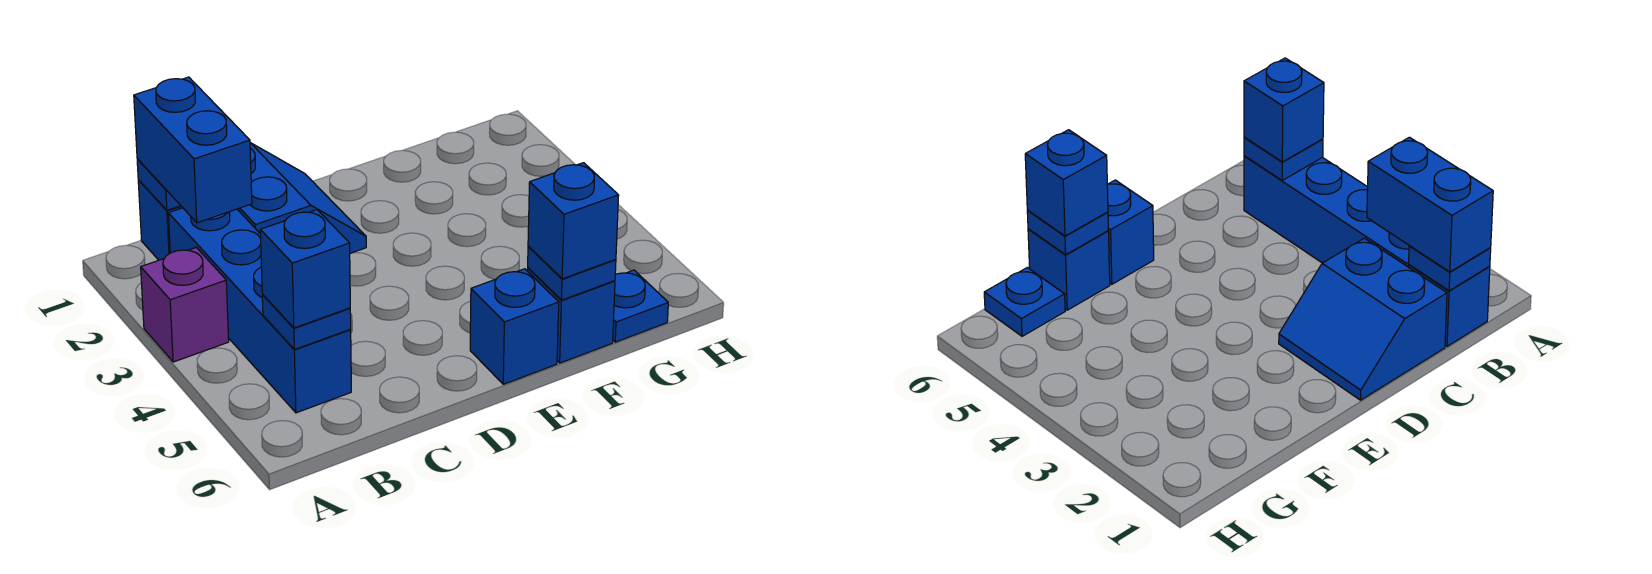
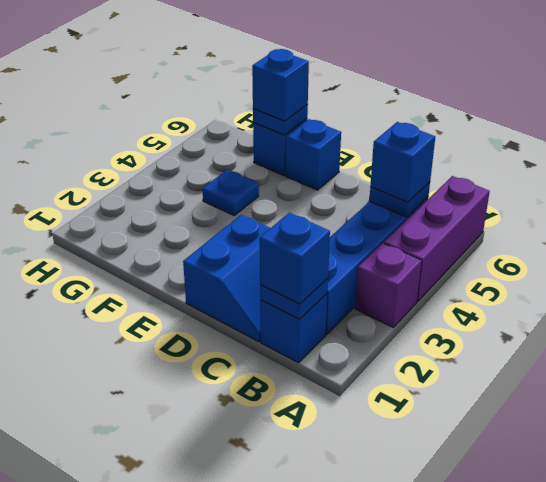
none -> purple 1x3 brick [384,176,490,301]
blue 1x2 brick [134,77,252,223] -> blue 1x1 brick [260,213,330,304]
blue 2x2 slope [237,143,366,253] -> blue 2x2 slope turned to [183,214,270,342]
blue 1x1 plate [613,270,668,342] -> blue 1x1 plate moved to [202,170,259,215]

